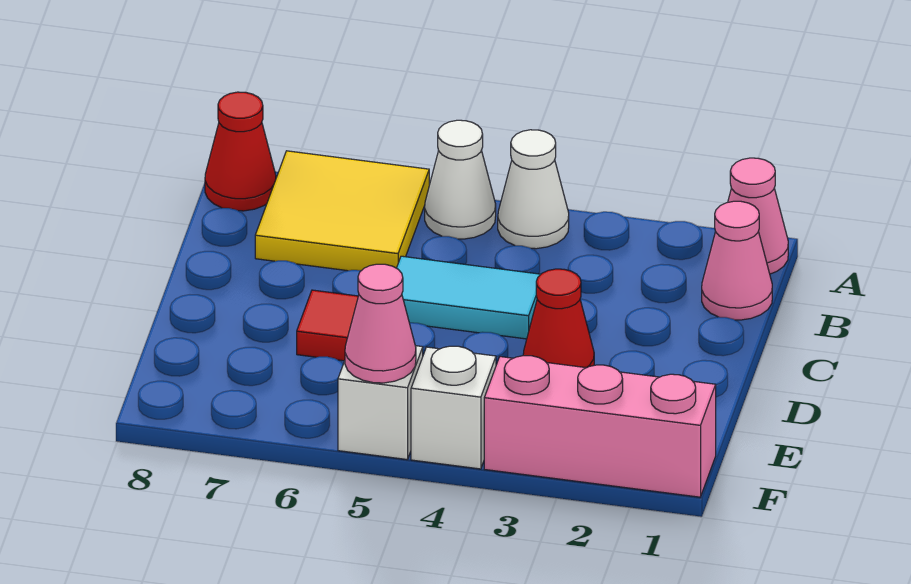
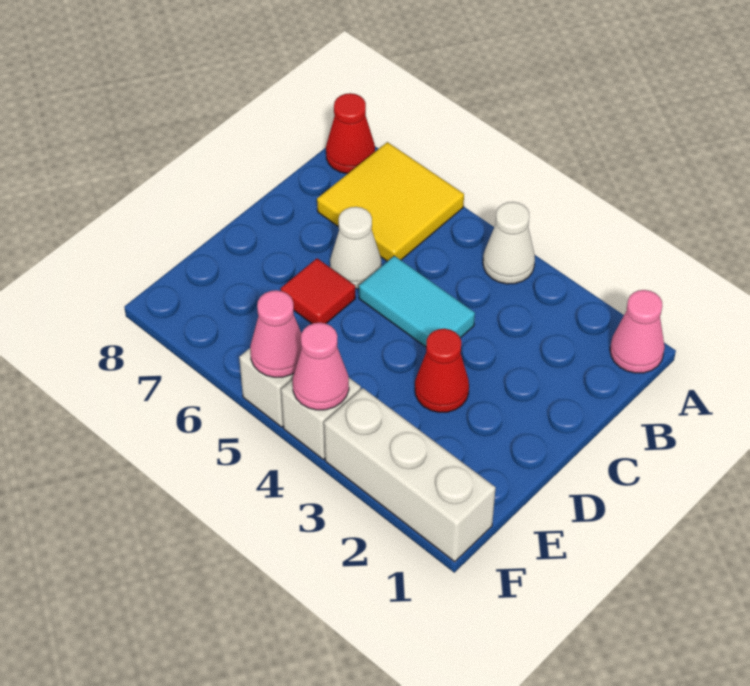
white 1x1 cone [425,120,496,239] -> white 1x1 cone moved to [330,207,381,289]
pink 1x1 cone [702,201,772,320] -> pink 1x1 cone moved to [293,323,349,410]
pink 1x3 brick [484,356,716,497] -> white 1x3 brick [324,388,496,562]

